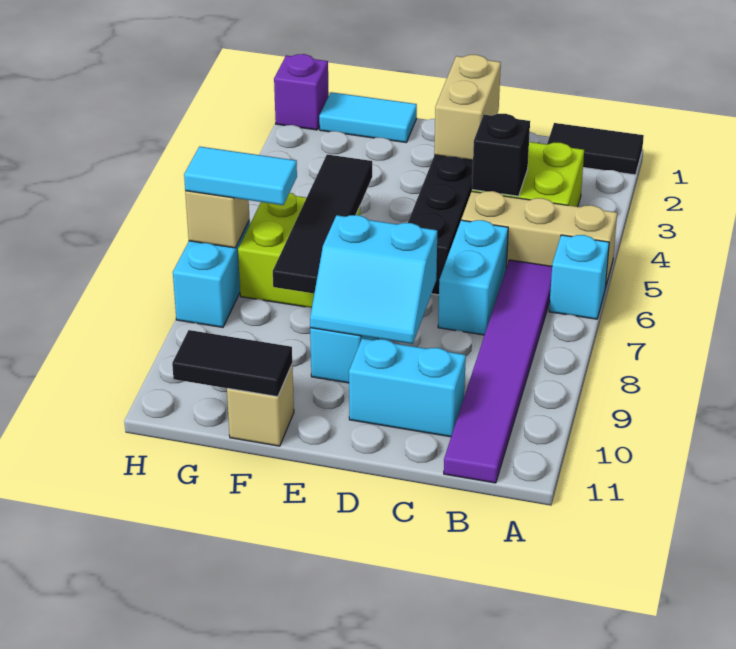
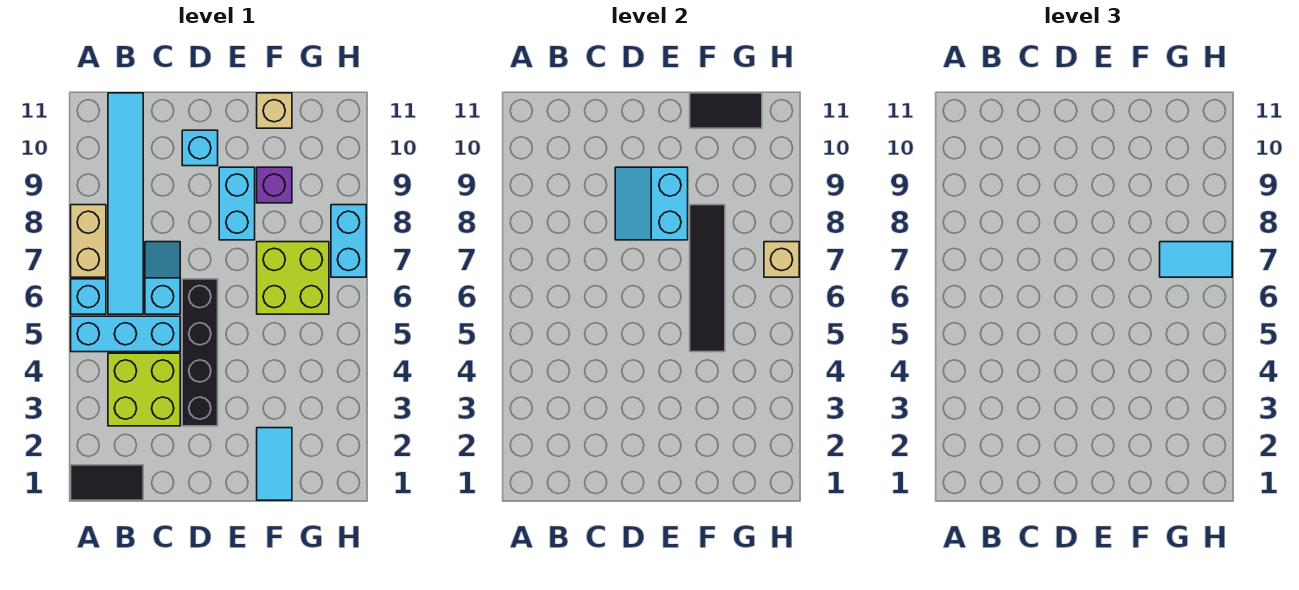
tan 1x3 brick [461,191,617,288] -> cyan 1x3 brick [71,316,180,352]
purple 1x6 tile [444,260,552,483] -> cyan 1x6 tile [108,93,143,314]
black 1x1 brick [472,114,530,196] -> none
cyan 1x2 brick [438,220,508,335] -> cyan 1x2 slope [145,242,180,314]
cyan 1x2 brick [349,338,466,437] -> cyan 1x1 brick [182,130,218,166]
tan 1x2 brick [434,55,501,160] -> tan 1x2 brick moved to [71,205,106,277]
cyan 2x2 slope [310,215,437,344] -> cyan 2x2 slope turned to [615,167,688,240]
cyan 1x2 tile [319,92,417,142] -> cyan 1x2 tile turned to [257,428,292,500]
purple 1x1 brick [274,54,329,130] -> purple 1x1 brick moved to [257,167,292,203]

